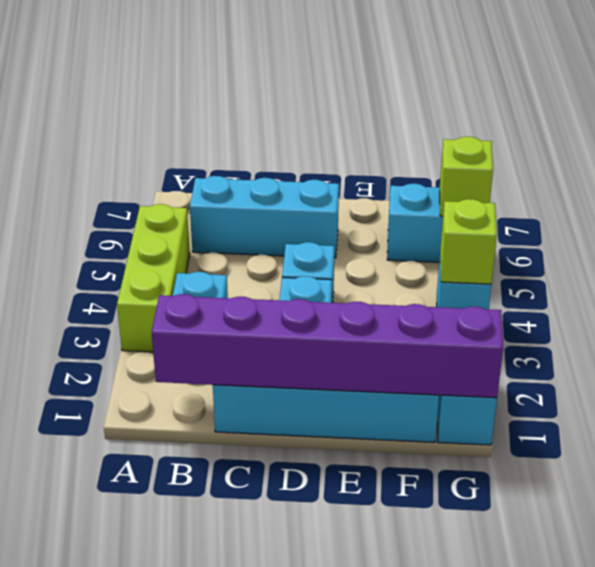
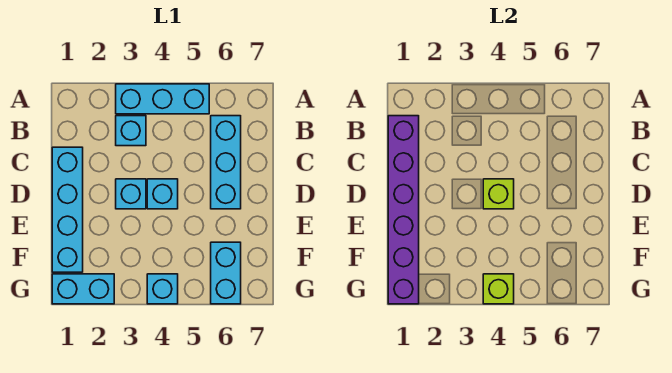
lime 1x3 brick [117,204,190,352] -> cyan 1x3 brick [116,84,209,114]
lime 1x1 brick [440,137,493,216] -> lime 1x1 brick moved to [483,179,514,209]

